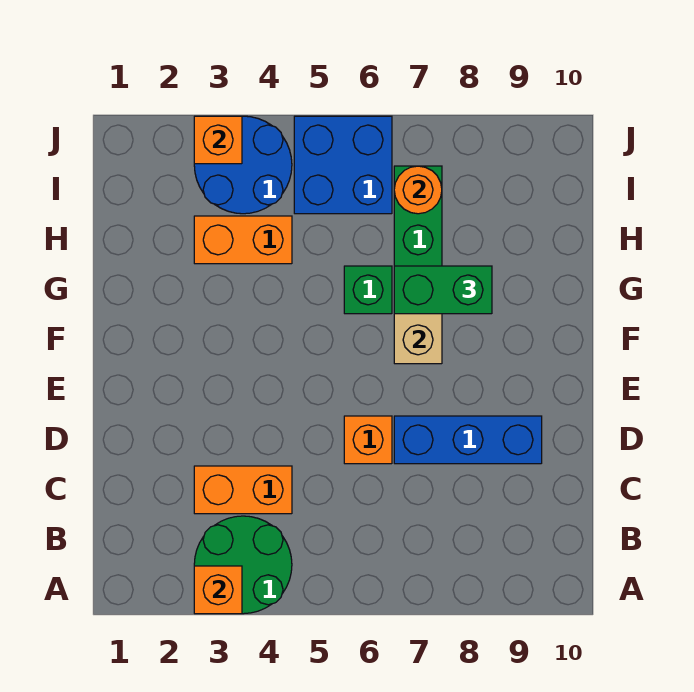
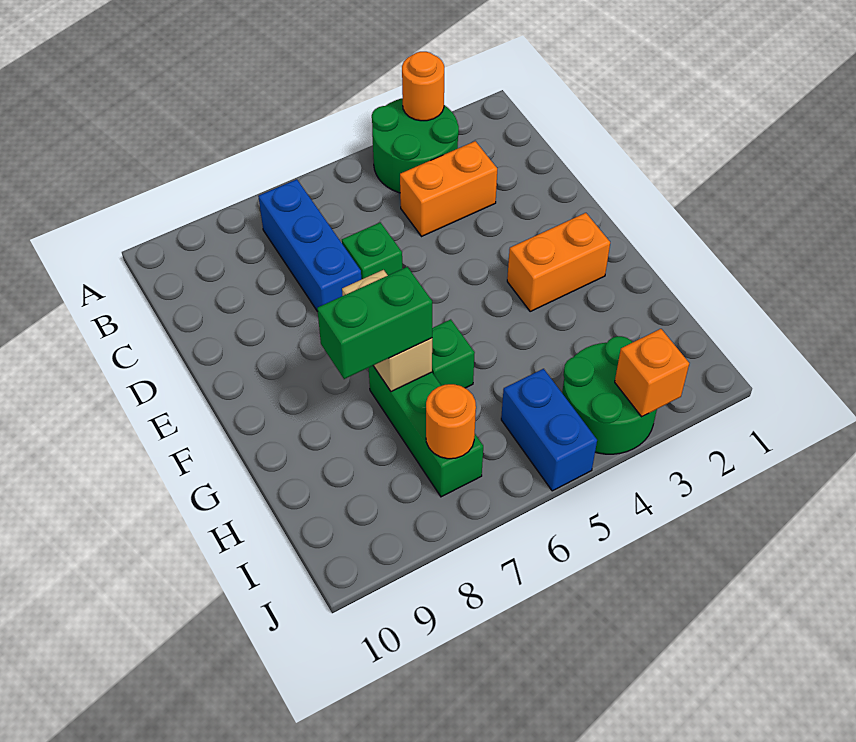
orange 1x1 brick [194,566,242,614] -> orange 1x1 round brick [402,52,444,121]
orange 1x1 brick [344,416,392,464] -> green 1x1 brick [342,222,402,279]
blue 1x3 brick [394,416,542,464] -> blue 1x3 brick turned to [258,179,361,312]
orange 1x2 brick [194,216,292,264] -> orange 1x2 brick moved to [507,213,610,311]
blue 2x2 round brick [194,116,292,214] -> green 2x2 round brick [562,336,657,454]
blue 2x2 brick [294,116,392,214] -> blue 1x2 brick [501,369,597,491]

